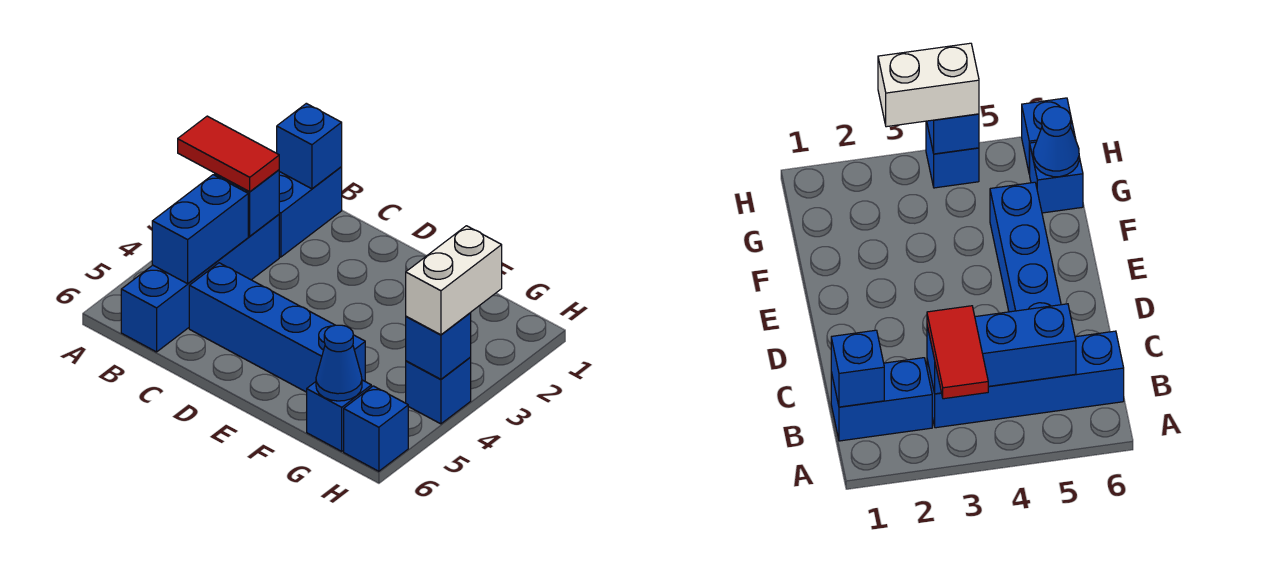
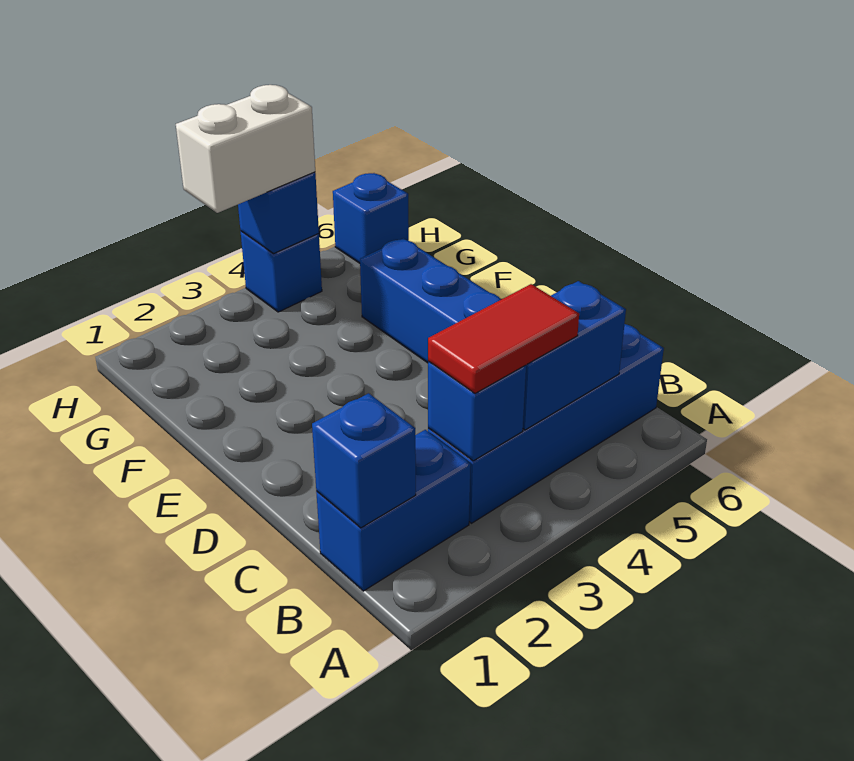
red 1x2 tile [178,116,279,192] -> red 1x2 tile turned to [428,284,579,393]
blue 1x1 brick [307,380,371,451] -> none
blue 1x1 cone [316,325,362,401] -> none

